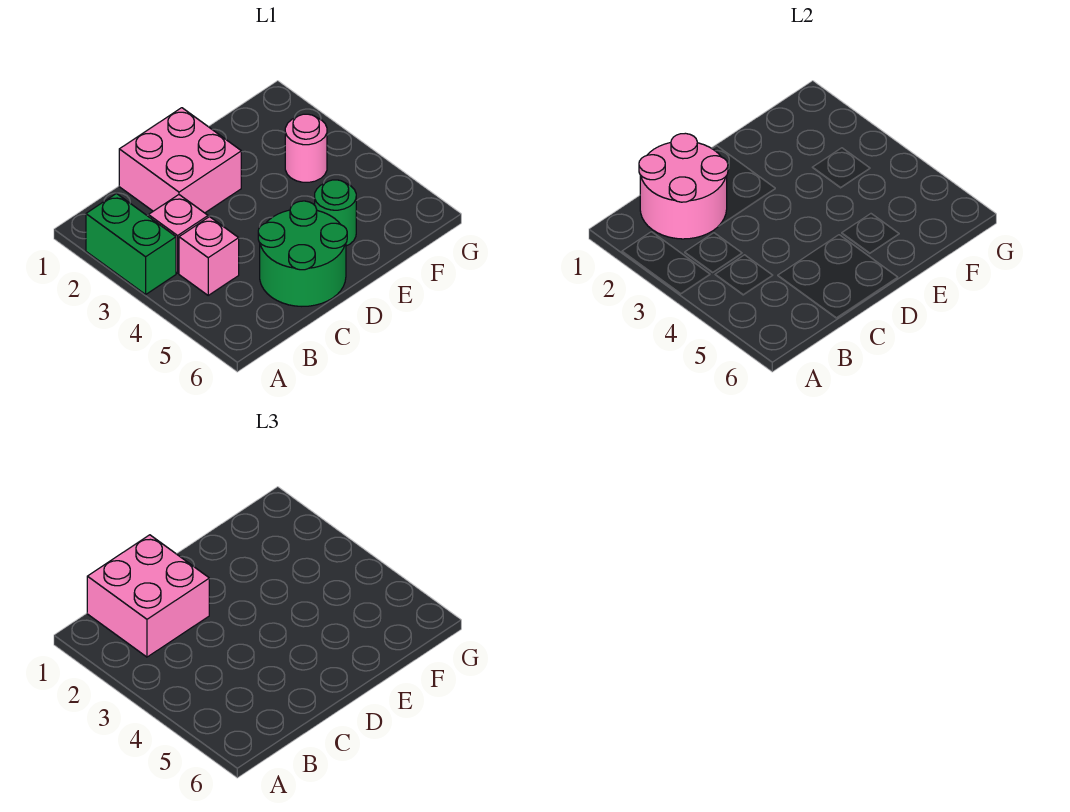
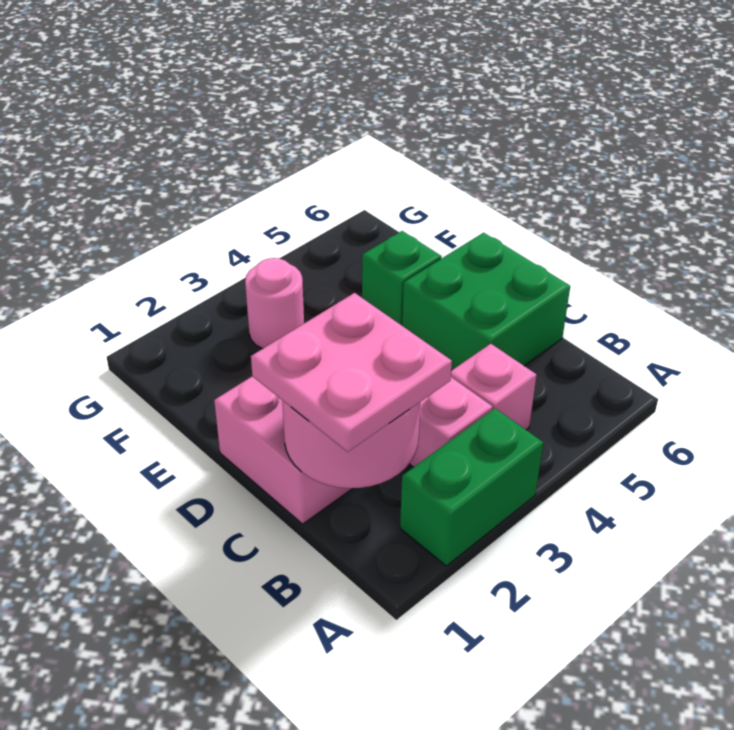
pink 2x2 brick [87,535,209,657] -> pink 2x2 plate [251,293,452,452]
green 2x2 round brick [258,201,347,306] -> green 2x2 brick [402,233,570,370]
green 1x1 round brick [315,180,356,246] -> green 1x1 brick [362,231,442,325]

